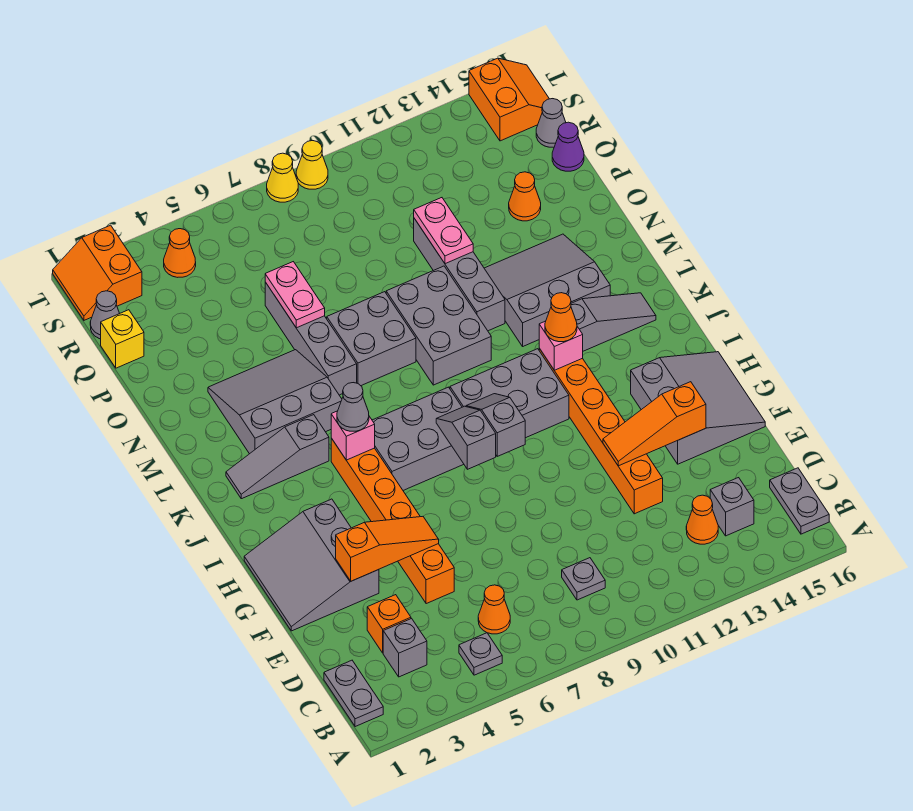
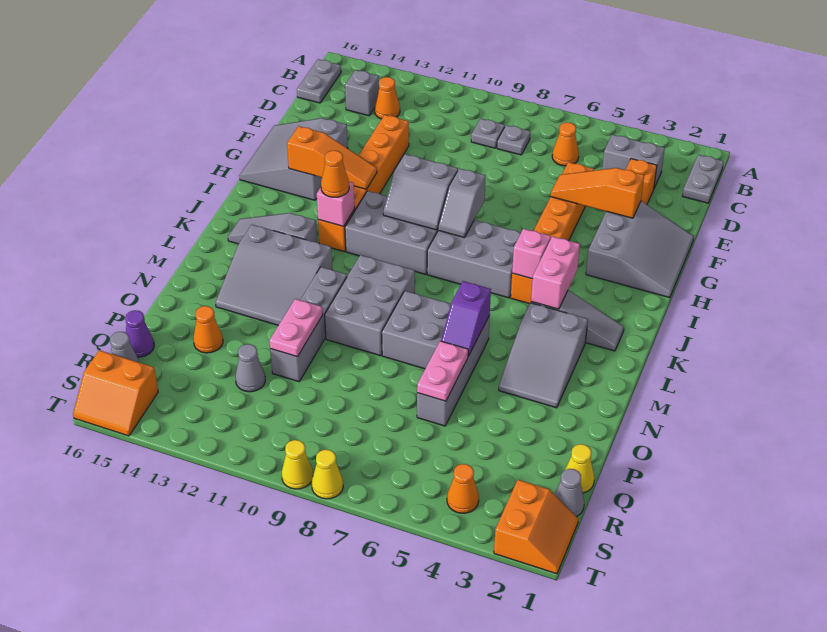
grey 1x1 plate [459,633,502,675] -> grey 1x1 plate moved to [497,125,530,155]
grey 1x1 brick [383,619,427,677] -> grey 1x2 brick [602,135,665,188]
orange 1x3 slope [603,382,706,466] -> orange 1x3 slope moved to [287,126,377,189]
grey 1x2 slope [466,394,525,456] -> grey 2x2 slope [383,154,458,230]
none -> pink 1x2 brick [531,236,580,309]
grey 1x1 cone [337,383,369,431] -> grey 1x1 cone moved to [235,344,265,392]
grey 3x3 slope [208,350,342,454] -> grey 2x3 slope [499,303,588,408]
none -> purple 1x2 slope [441,281,491,356]
yellow 1x1 brick [101,310,144,368] -> yellow 1x1 cone [565,444,595,493]
orange 2x2 slope [469,58,549,141] -> orange 2x2 slope turned to [73,350,158,436]

